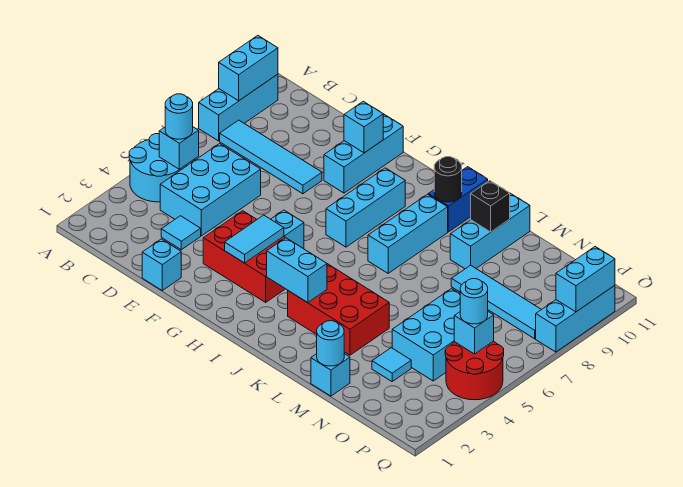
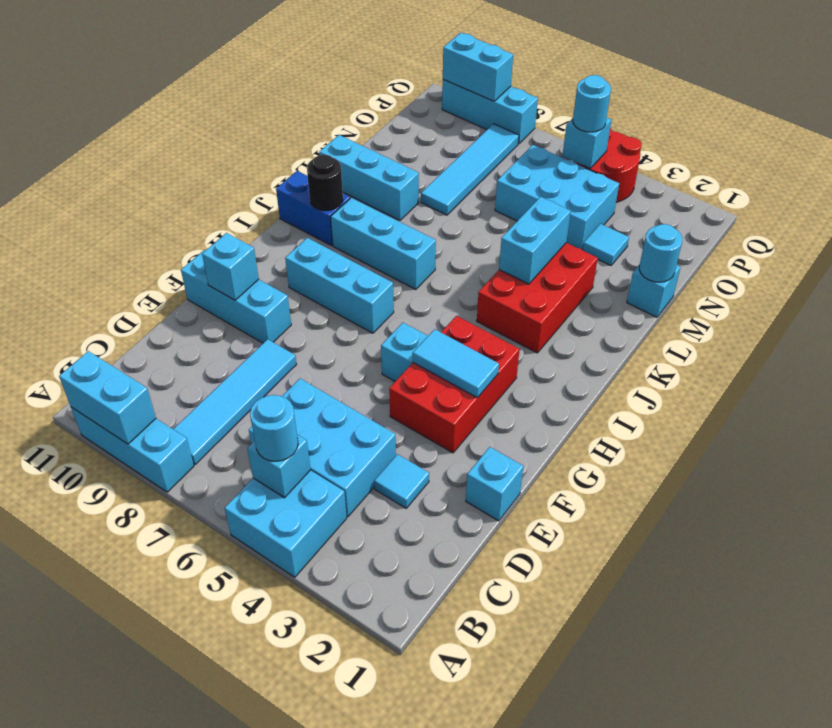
cyan 2x2 round brick [129,134,187,202] -> cyan 2x2 brick [225,470,347,577]
cyan 1x2 brick [267,238,327,303] -> cyan 1x2 brick moved to [499,197,571,284]
black 1x1 brick [471,181,510,232] -> none

